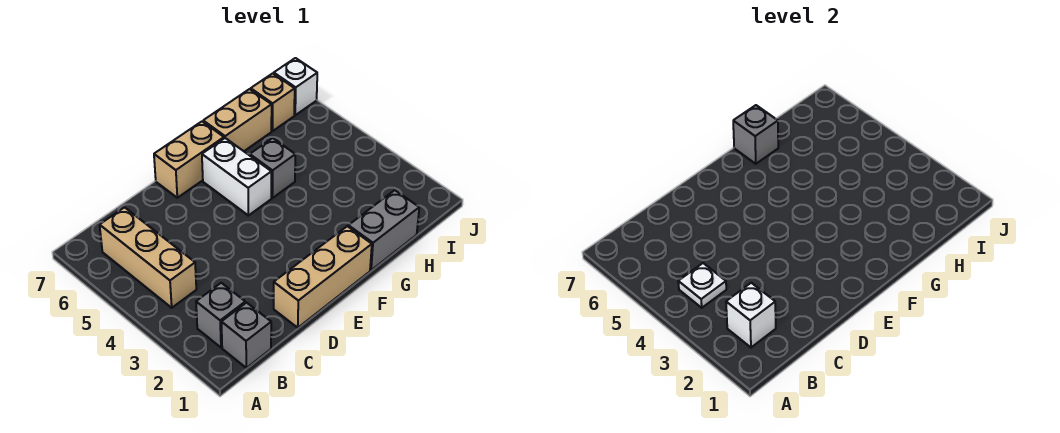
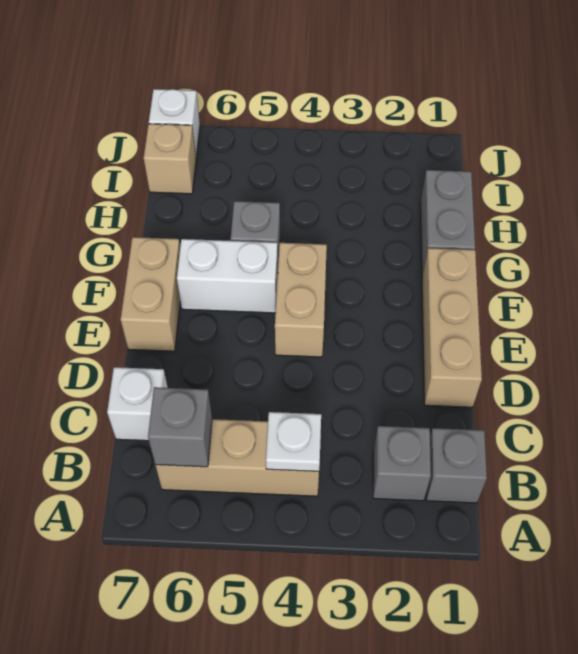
white 1x1 brick [726,283,776,347] -> white 1x1 brick moved to [107,367,168,441]
tan 1x2 brick [203,89,272,151] -> tan 1x2 brick moved to [275,243,327,357]
grey 1x1 brick [733,105,778,164] -> grey 1x1 brick moved to [148,387,212,467]

